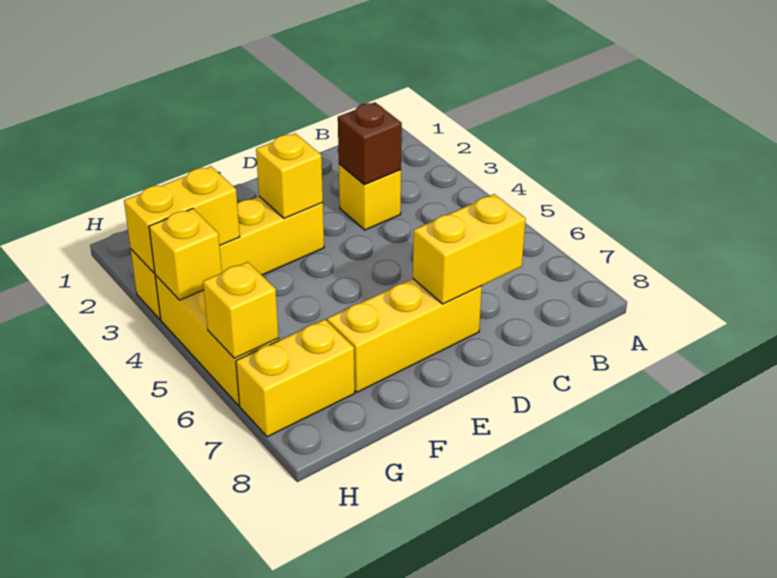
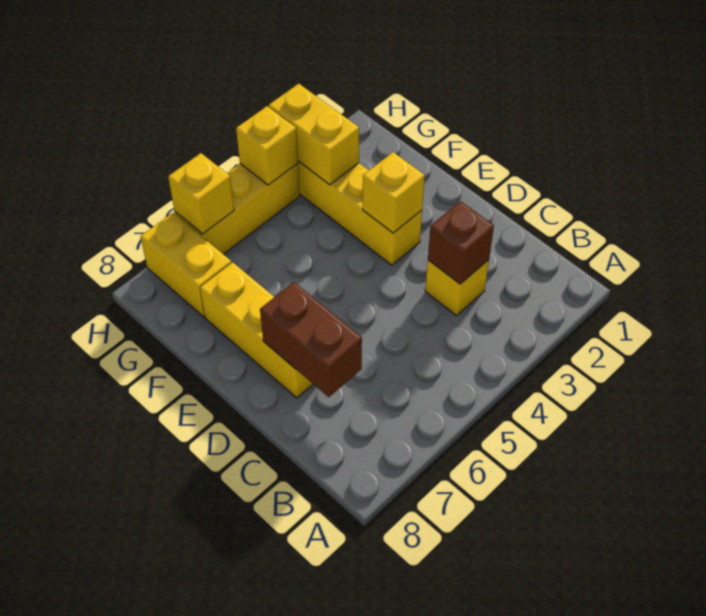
yellow 1x2 brick [413,194,526,304] -> brown 1x2 brick [260,282,362,397]

